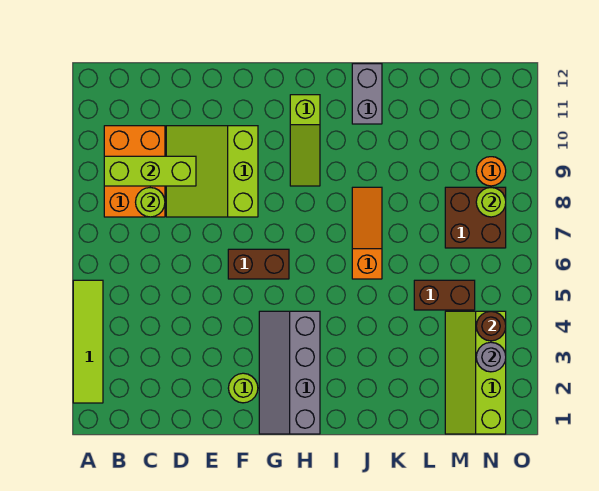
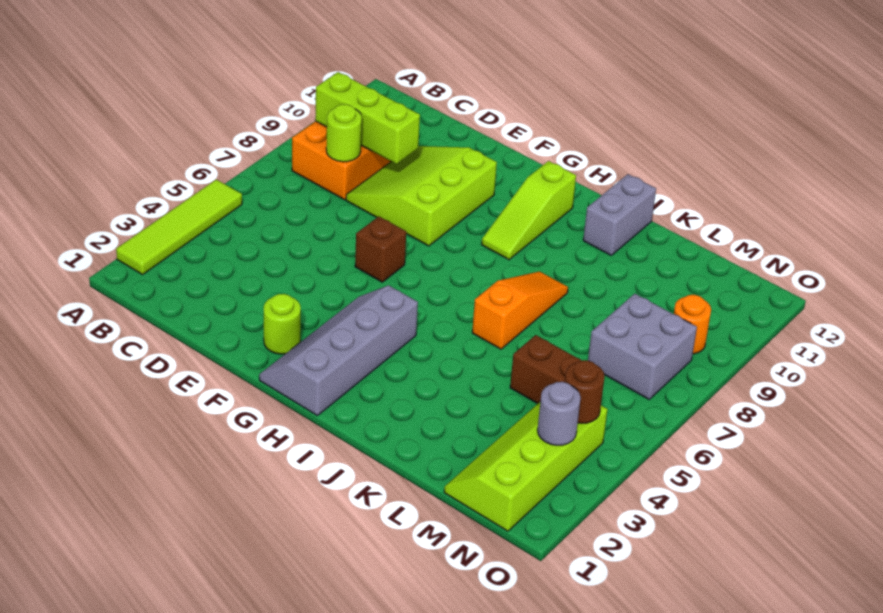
brown 1x2 brick [228,249,289,279] -> brown 1x1 brick [355,216,406,282]
brown 2x2 brick [445,187,506,248] -> grey 2x2 brick [588,294,697,399]
lime 1x1 round brick [476,187,506,217] -> none

